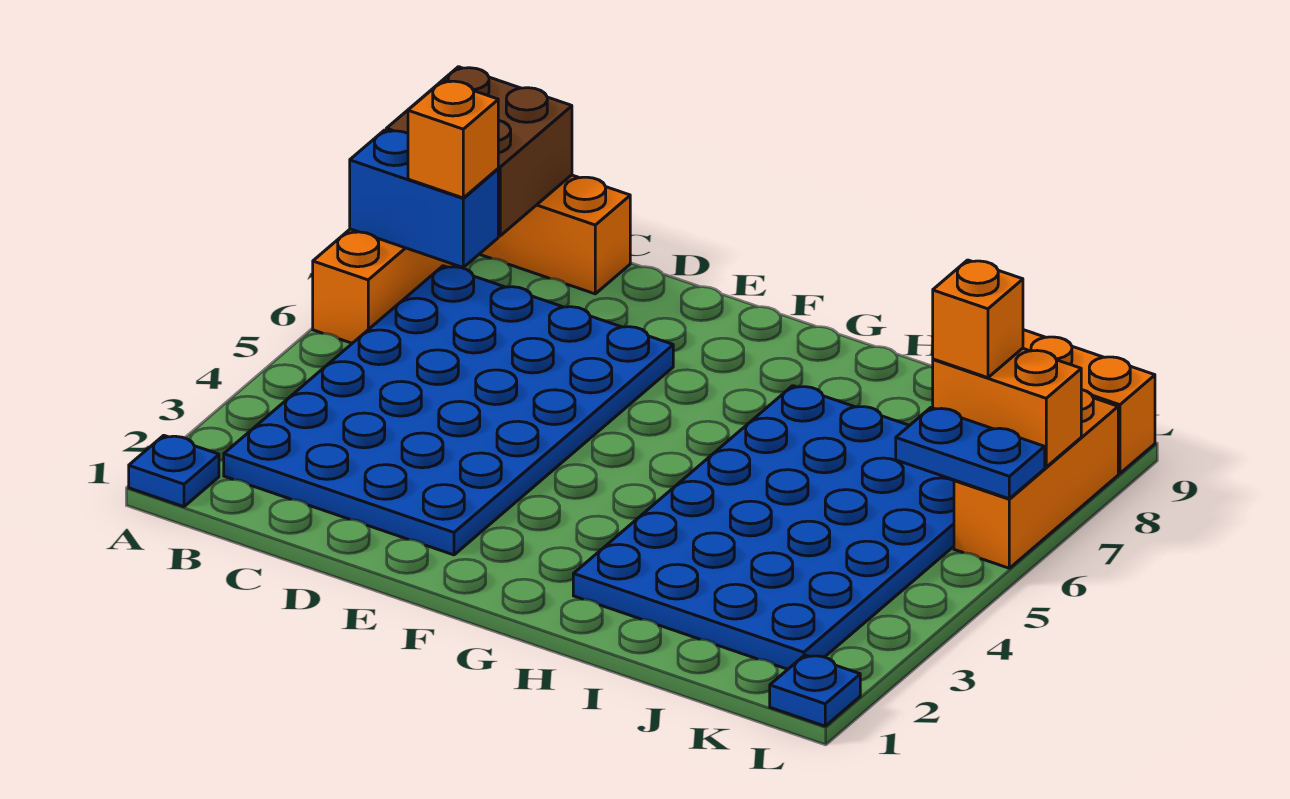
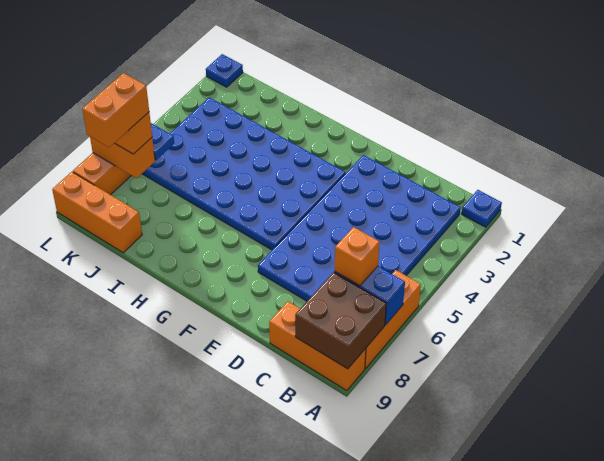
blue 4x6 plate [573,386,954,669] -> blue 4x6 plate turned to [142,97,345,250]
none -> orange 1x2 brick [82,73,149,147]

